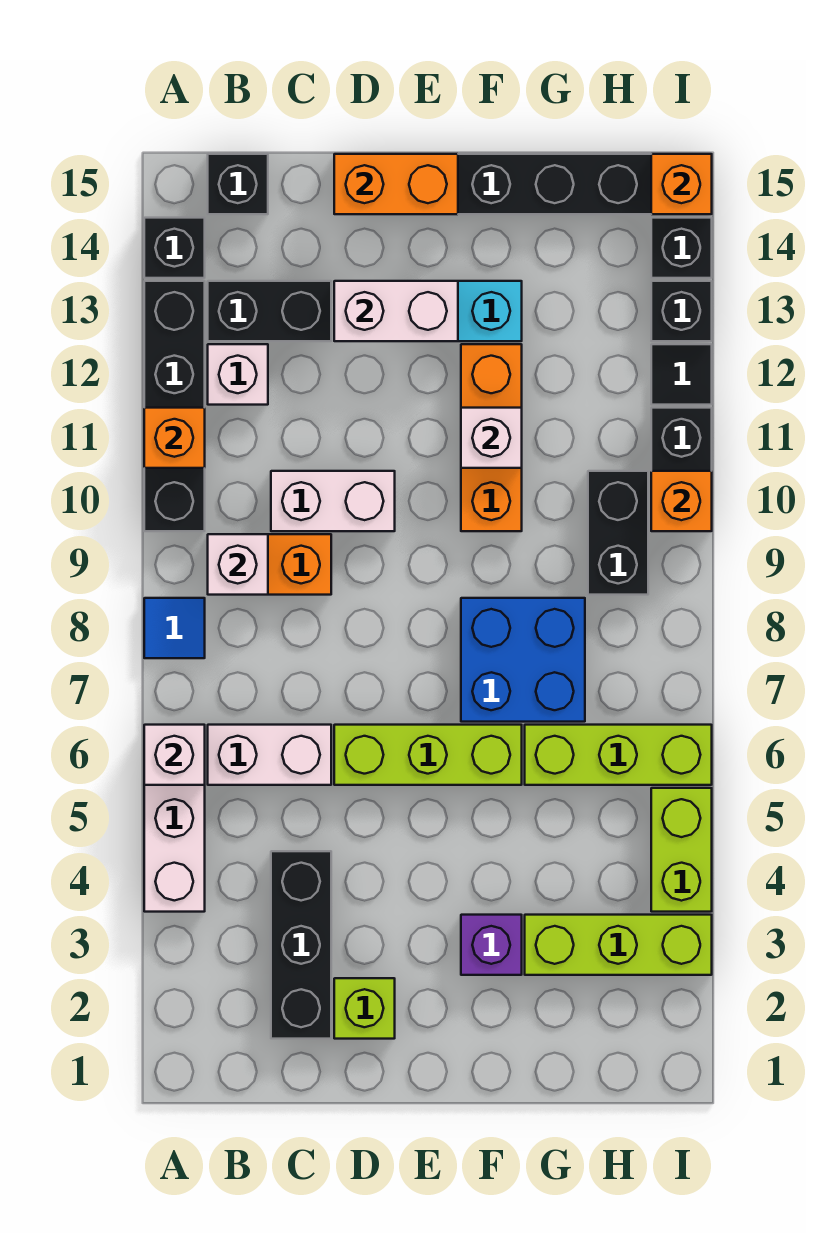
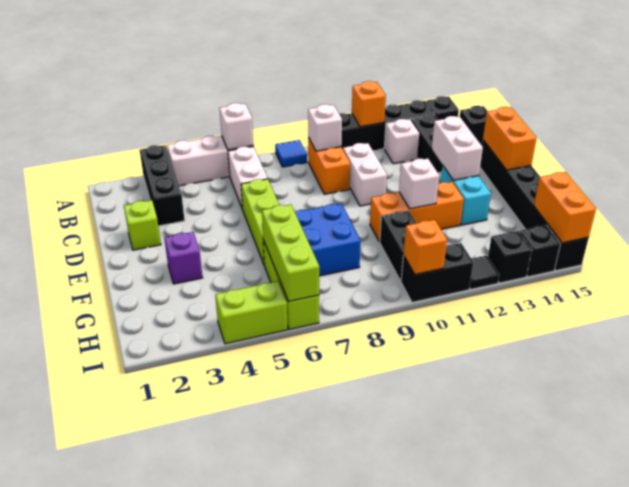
black 1x3 brick [271,851,331,1039] -> black 1x3 brick turned to [140,145,185,226]
lime 1x3 brick [525,915,712,975] -> lime 1x3 brick moved to [262,204,319,302]
black 1x2 brick [588,471,648,595] -> black 1x2 brick turned to [380,210,416,281]
orange 1x1 brick [651,154,712,214] -> orange 1x2 brick [534,172,596,243]

